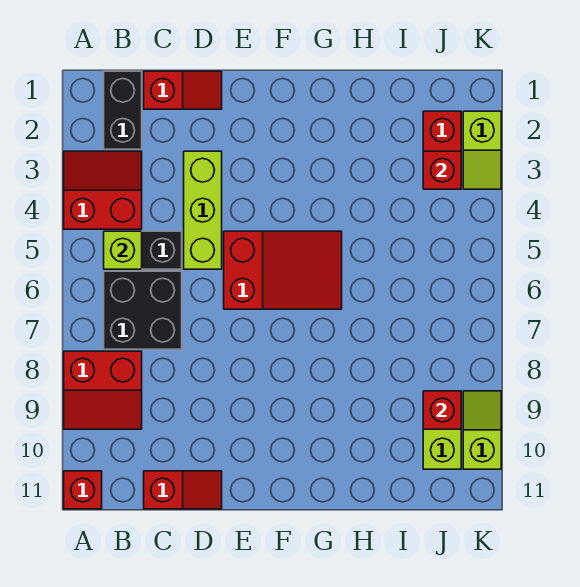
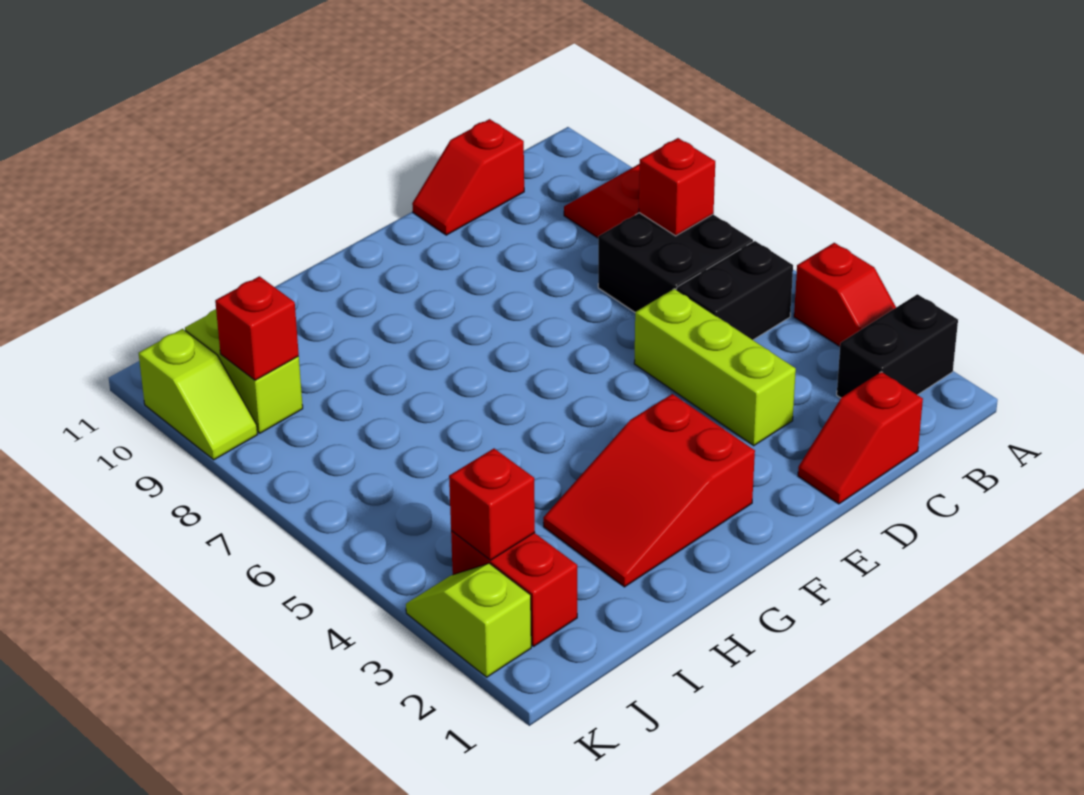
red 2x2 slope [64,151,142,229] -> red 1x2 slope [794,243,896,346]
red 1x1 brick [64,471,102,509] -> red 1x1 brick moved to [639,138,715,236]
black 1x2 brick [104,71,142,149] -> black 1x2 brick turned to [837,294,958,398]
lime 1x1 brick [104,231,142,269] -> none
red 2x3 slope [224,231,342,309] -> red 2x3 slope moved to [543,394,755,587]

